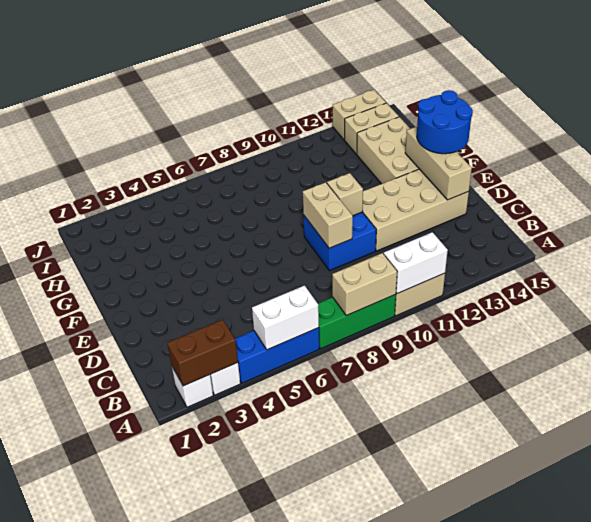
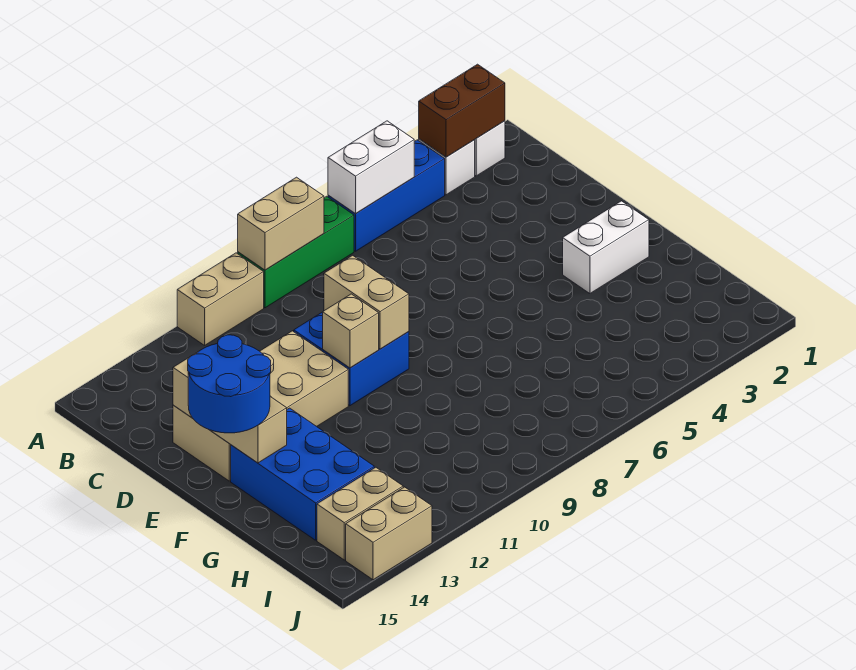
white 1x2 brick [384,232,448,294] -> white 1x2 brick moved to [563,201,649,294]
tan 2x3 brick [357,117,419,184] -> blue 2x3 brick [231,408,374,540]

